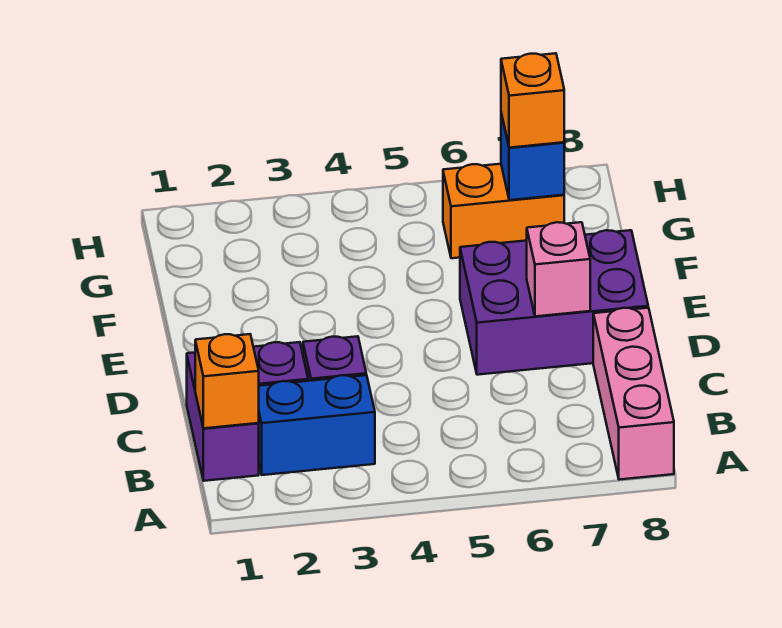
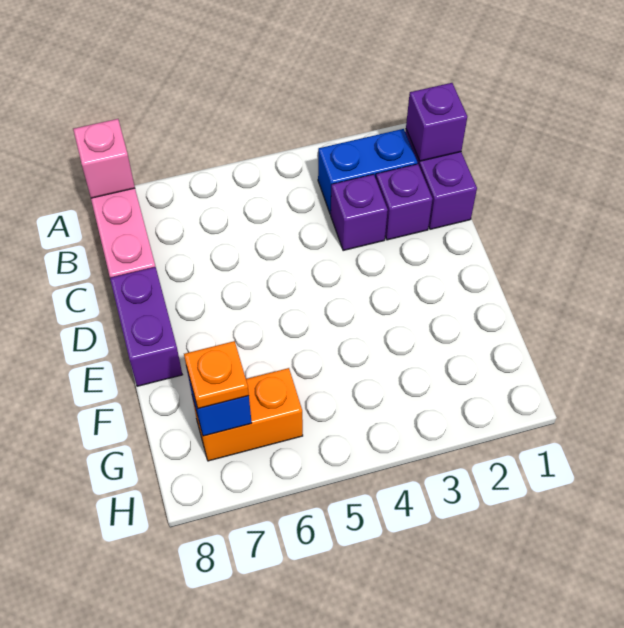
orange 1x1 brick [195,334,259,428] -> purple 1x1 brick [406,83,467,161]
purple 2x3 brick [460,230,648,375] -> purple 1x2 brick [110,267,182,386]
pink 1x1 brick [527,222,590,316] -> pink 1x1 brick moved to [73,119,135,198]
orange 1x1 brick [501,53,564,148] -> orange 1x1 plate [184,341,249,409]

